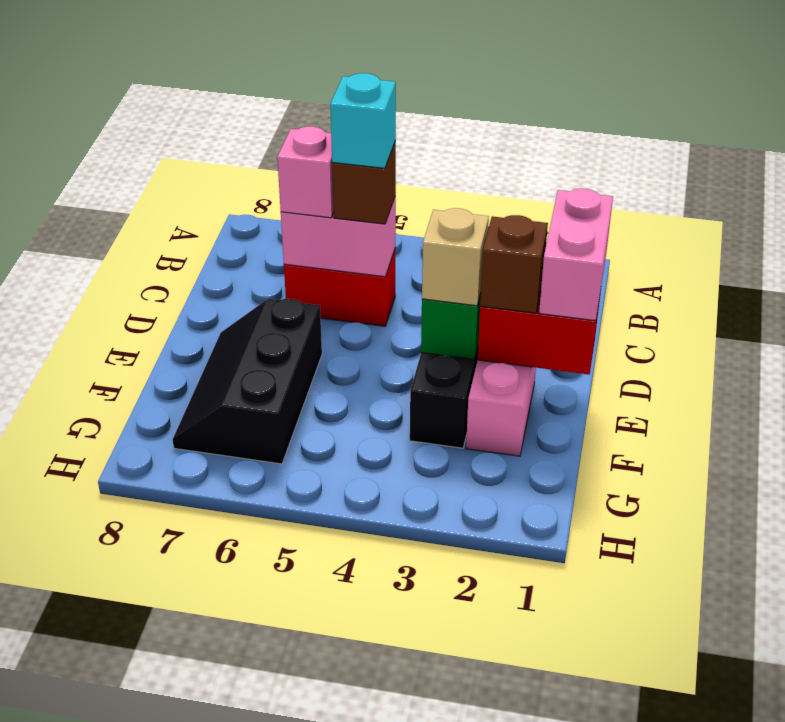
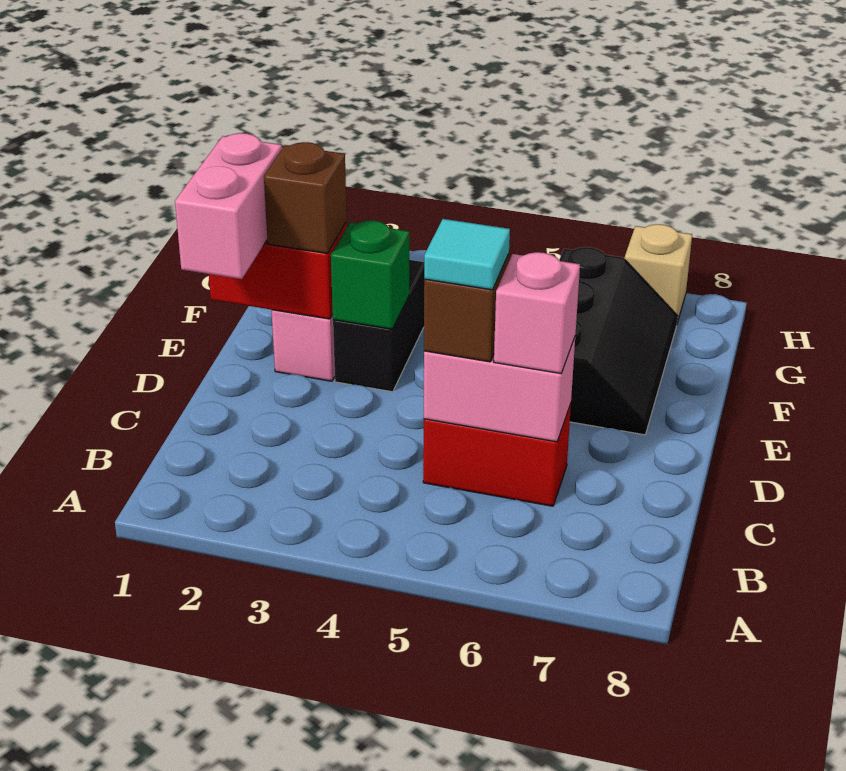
cyan 1x1 brick [330,73,396,168] -> cyan 1x1 tile [424,219,510,290]
tan 1x1 brick [422,208,489,306] -> tan 1x1 brick moved to [625,224,692,323]

